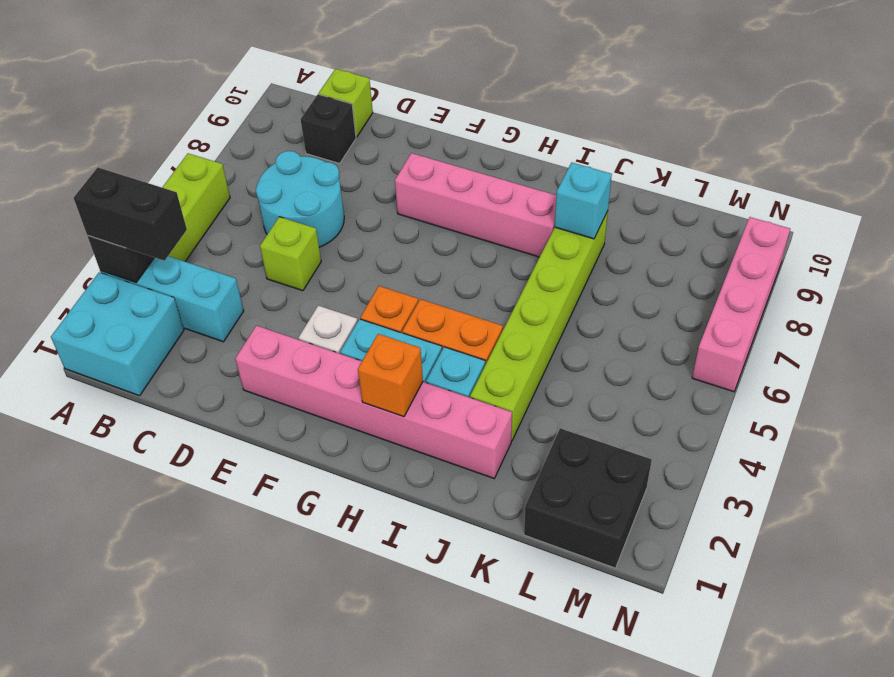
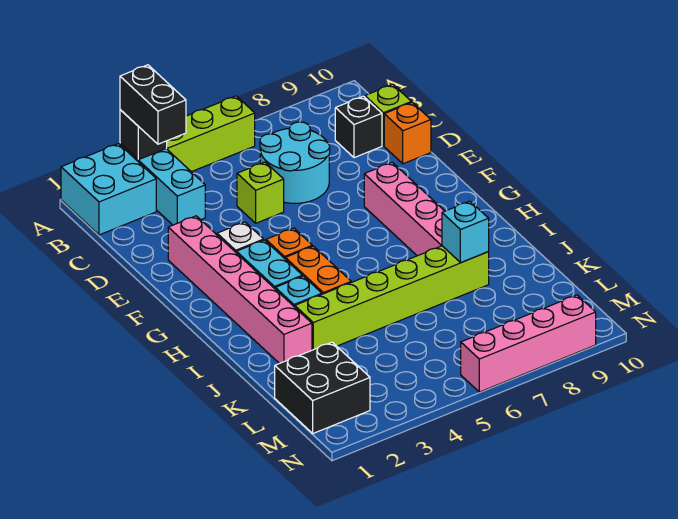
orange 1x1 brick [358,334,423,417] -> orange 1x1 brick moved to [384,102,431,164]

